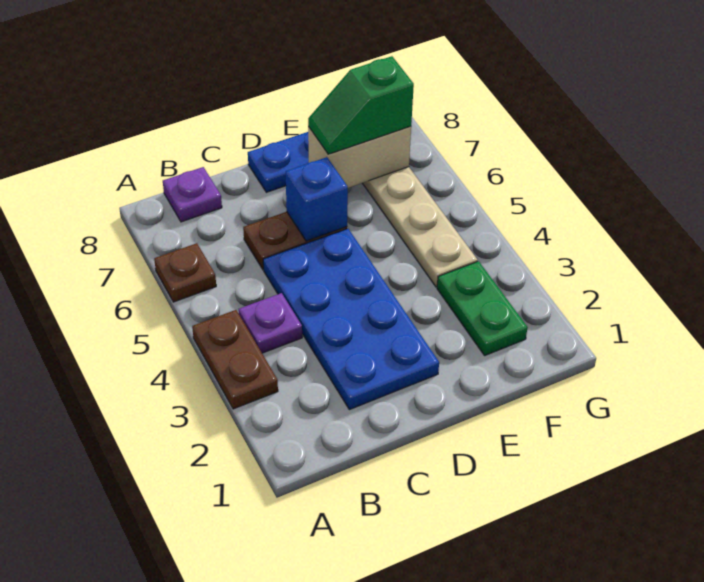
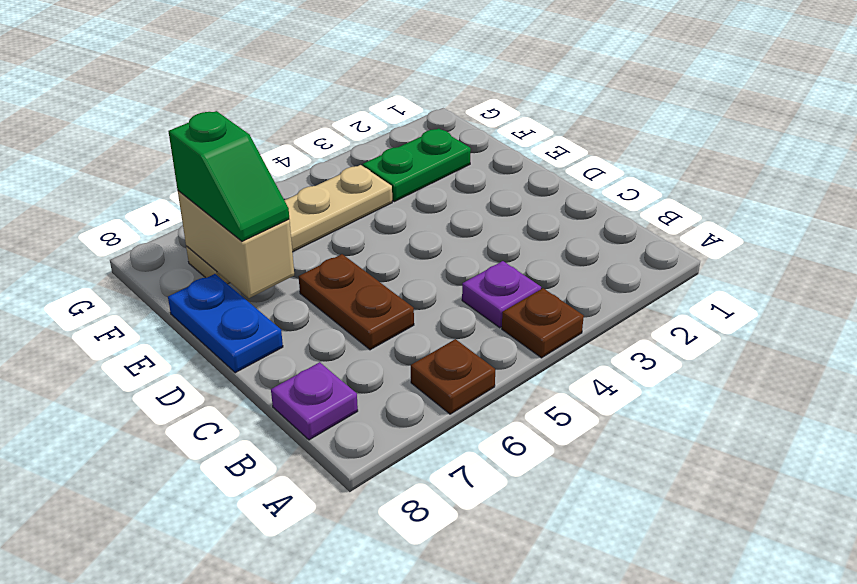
brown 1x2 plate [192,310,278,409] -> brown 1x1 plate [502,288,584,358]
blue 2x4 plate [263,229,439,410] -> none
blue 1x1 brick [286,157,348,241] -> none

